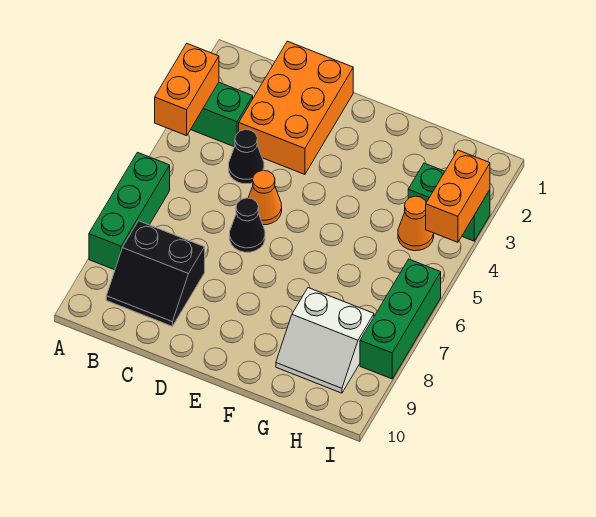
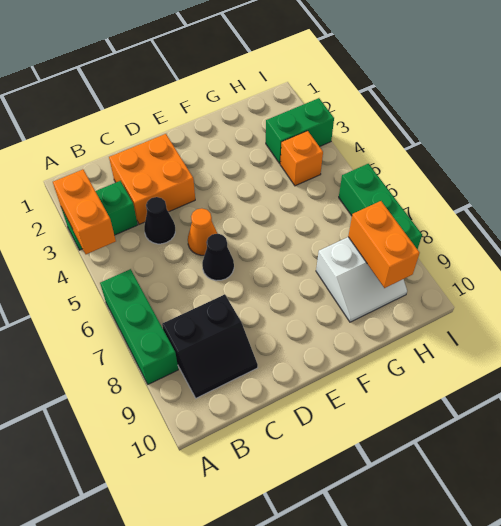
orange 2x3 brick [239,41,353,174] -> orange 2x2 brick [109,134,195,224]
orange 1x1 cone [398,196,434,251] -> orange 1x1 brick [280,131,323,186]
orange 1x2 brick [426,150,490,242] -> orange 1x2 brick moved to [348,201,420,288]

